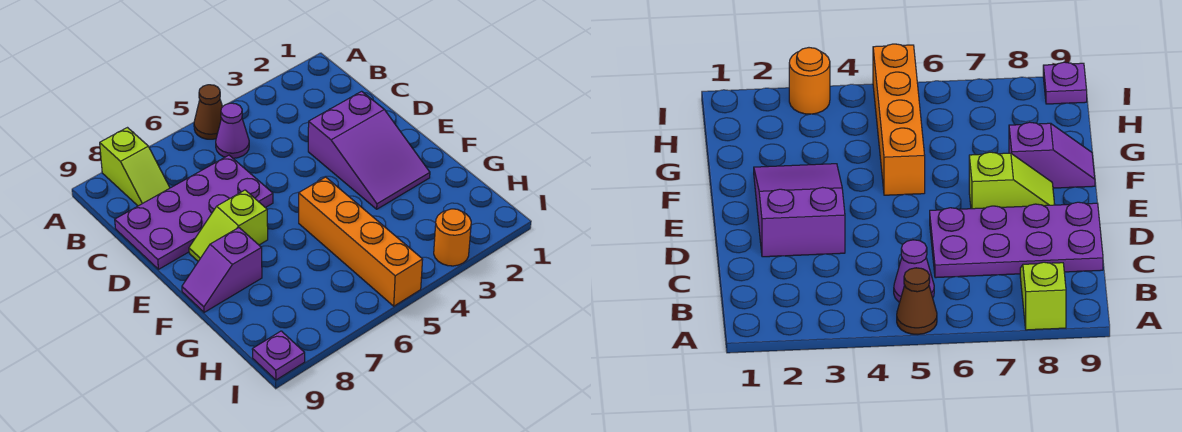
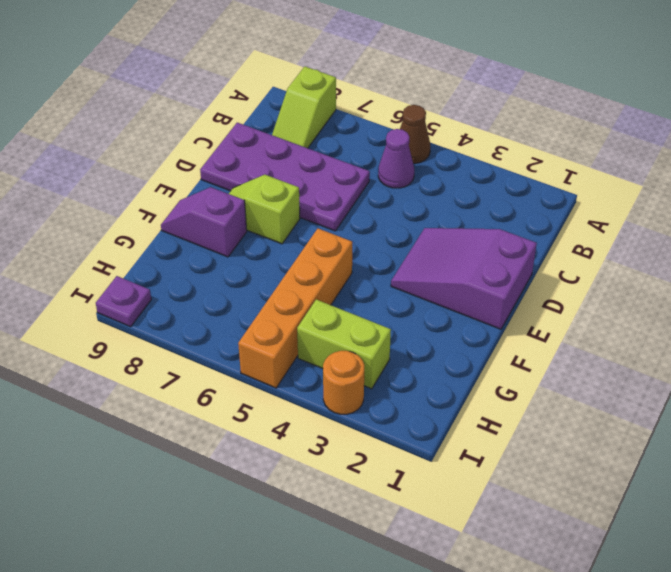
purple 2x3 slope [308,91,430,209] -> purple 2x3 slope turned to [391,228,537,329]
none -> lime 1x2 brick [297,299,391,389]

